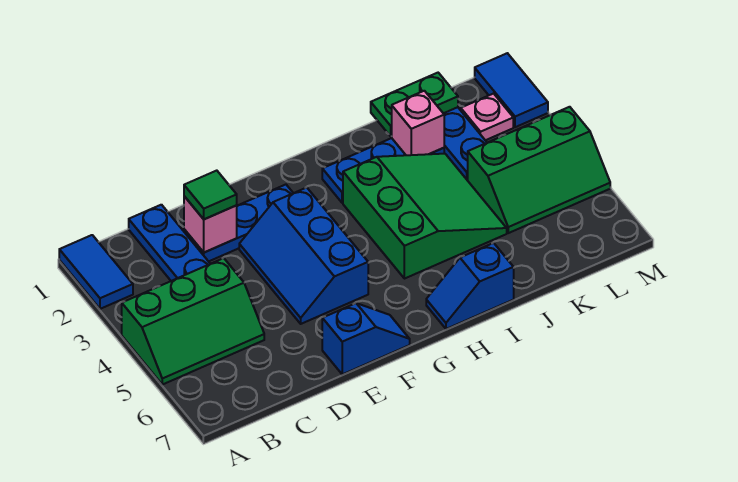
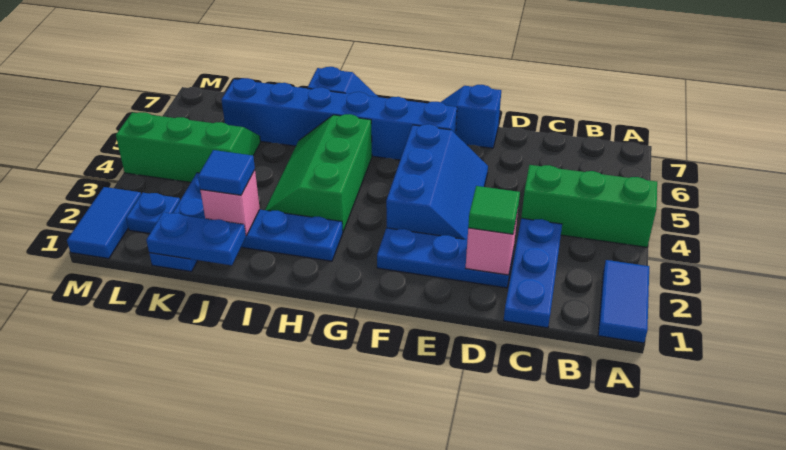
none -> blue 1x6 brick [221,78,457,160]
green 3x3 slope [343,154,507,279] -> green 2x3 slope [265,114,372,232]
green 1x2 plate [371,73,458,136] -> blue 1x2 plate [146,212,246,265]
none -> blue 1x1 tile [198,150,255,195]
pink 1x1 plate [461,94,513,140] -> blue 1x1 plate [126,193,180,234]

